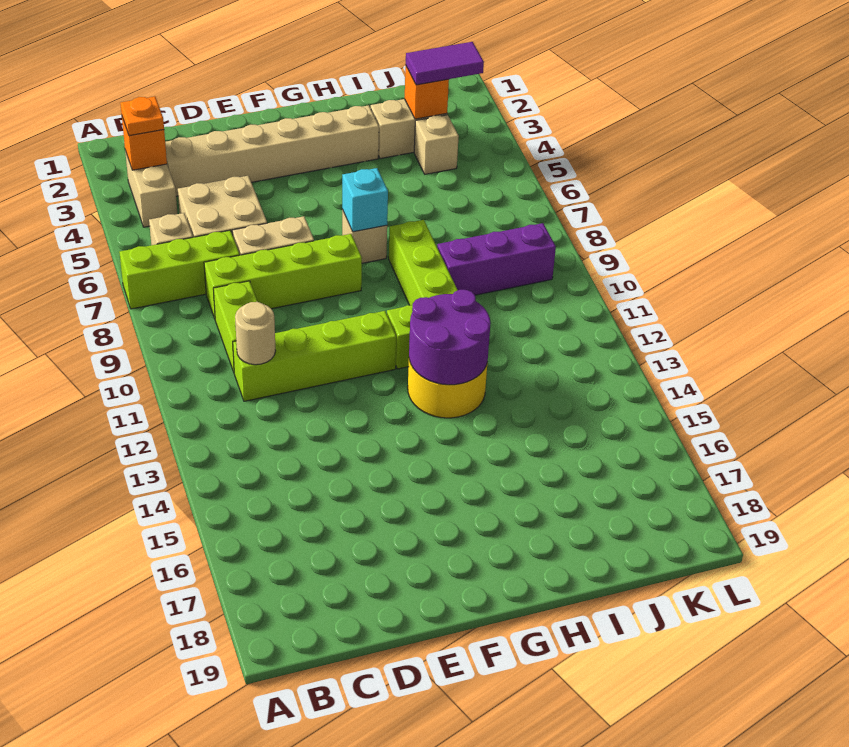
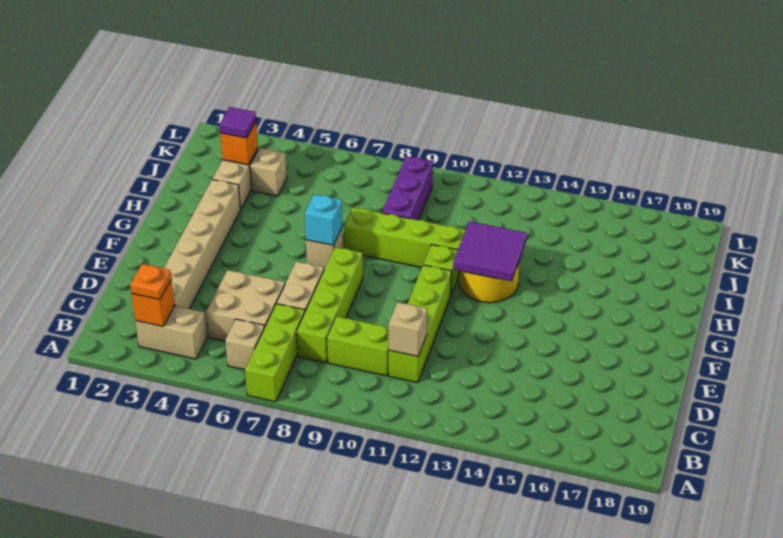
tan 1x1 round brick [235,302,276,365] -> tan 1x1 brick [389,302,427,356]
purple 2x2 round brick [409,290,491,385] -> purple 2x2 tile [453,221,527,281]
purple 1x2 tile [406,42,484,85] -> purple 1x1 tile [220,107,256,138]

